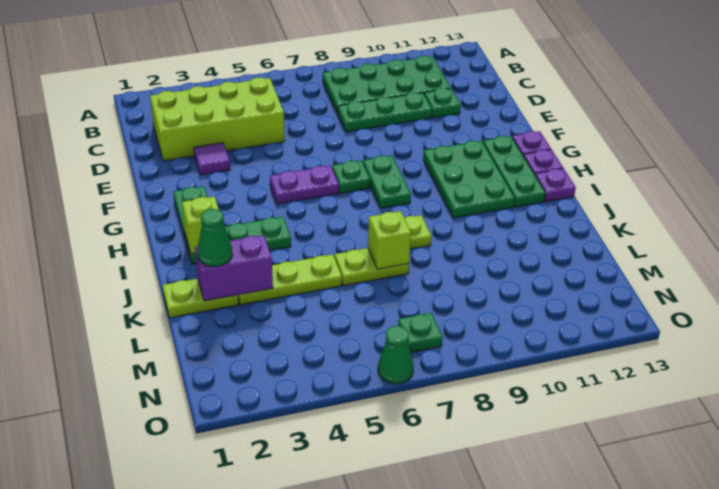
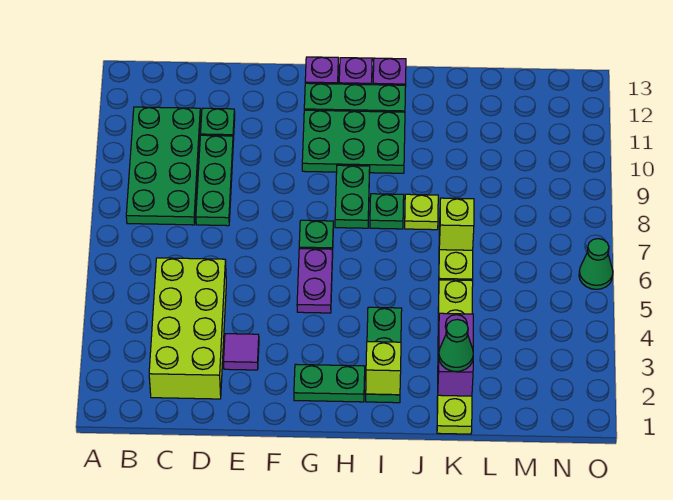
green 1x2 plate [363,155,411,208] -> green 1x2 plate turned to [335,165,370,228]
green 1x1 plate [398,313,443,353] -> green 1x1 plate moved to [370,194,404,229]

